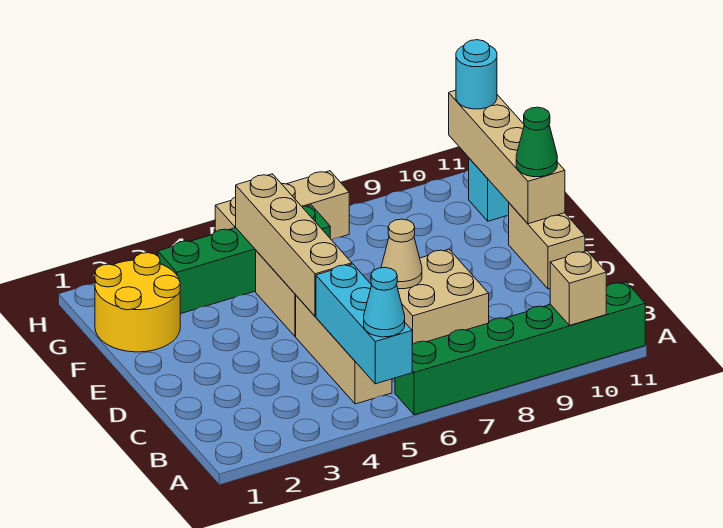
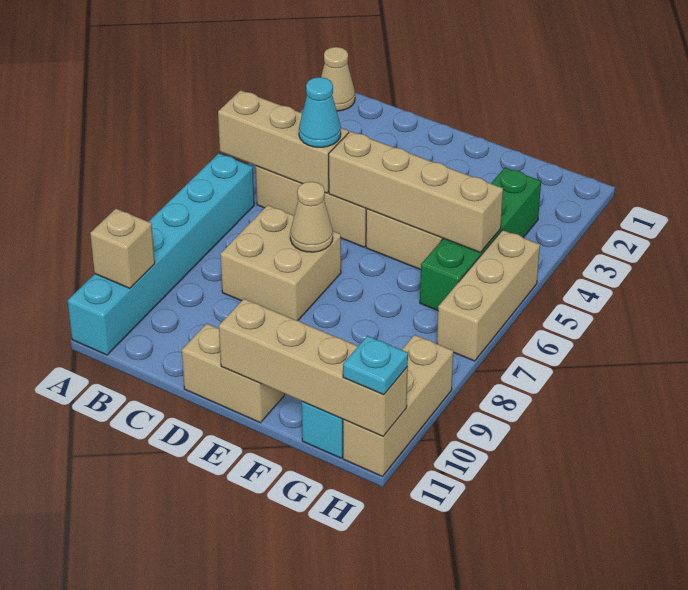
none -> tan 1x1 cone [321,47,355,111]
cyan 1x3 brick [316,264,412,384] -> tan 1x3 brick [218,90,349,193]
cyan 1x1 cone [364,267,405,337] -> cyan 1x1 cone moved to [299,77,341,147]
green 1x6 brick [395,282,645,415] -> cyan 1x6 brick [68,153,254,355]
green 1x1 cone [516,107,557,177] -> none
yellow 2x2 round brick [95,253,180,352] -> none
none -> tan 1x3 brick [343,335,453,476]
cyan 1x1 round brick [456,40,497,109] -> cyan 1x1 plate [343,336,408,395]

